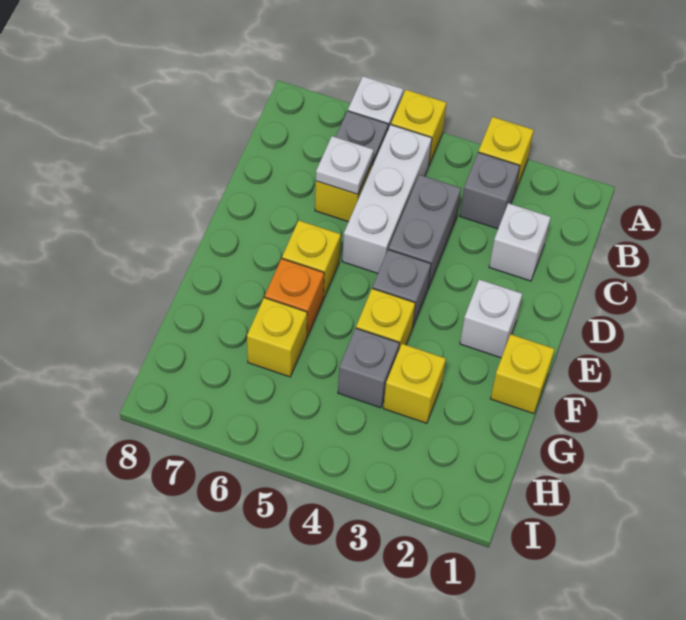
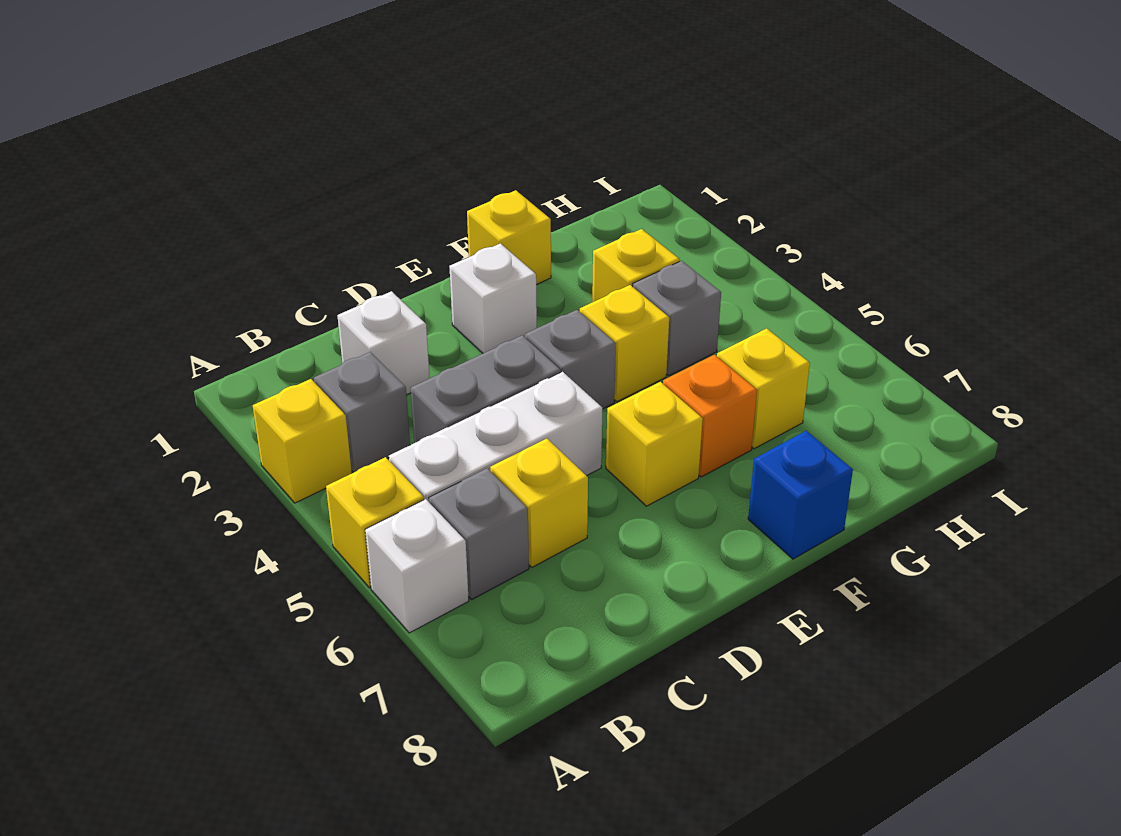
white 1x1 plate [316,136,374,194] -> none
none -> blue 1x1 brick [748,431,853,559]

